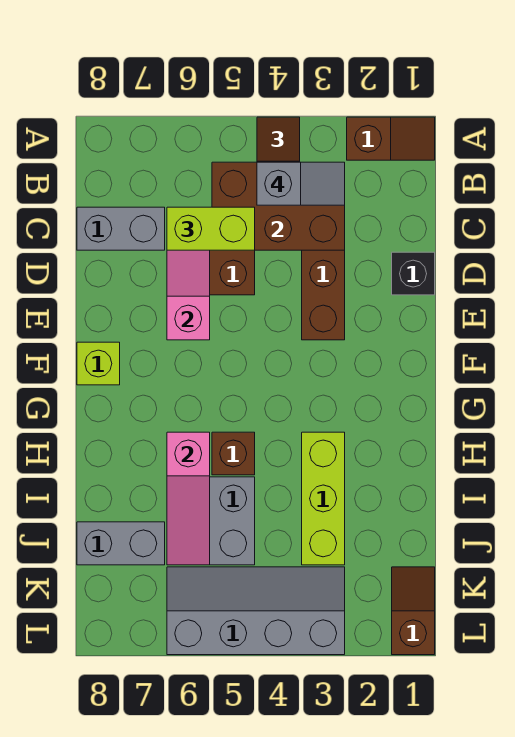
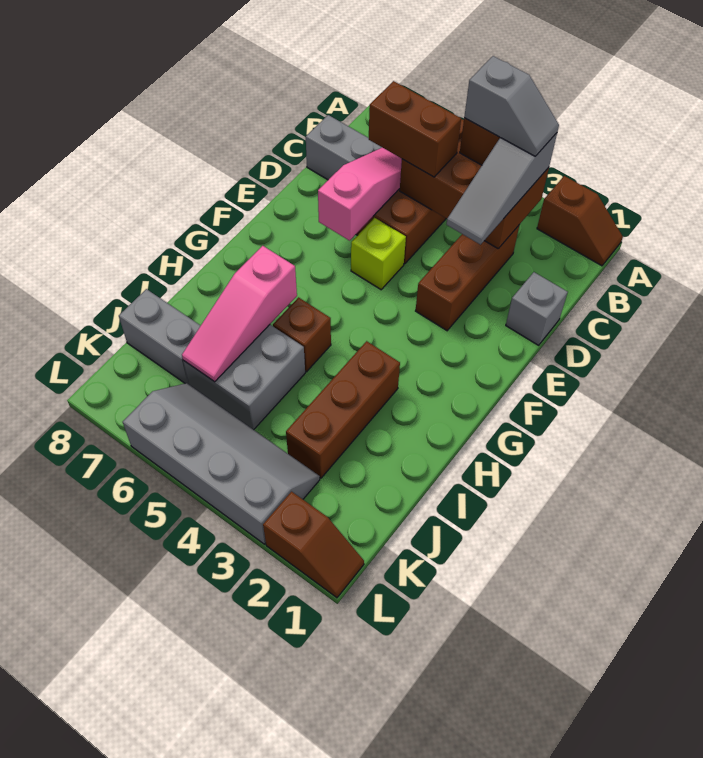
none -> grey 1x3 slope [447,133,557,245]
lime 1x2 brick [167,207,255,250] -> brown 1x2 brick [369,81,461,177]
black 1x1 brick [392,252,435,295] -> grey 1x1 brick [506,272,568,345]
lime 1x1 brick [77,342,120,385] -> lime 1x1 brick moved to [351,218,406,290]
lime 1x3 brick [302,432,345,565] -> brown 1x3 brick [286,341,400,478]
brown 1x2 slope [392,567,435,655] -> brown 1x2 slope turned to [263,492,364,598]

